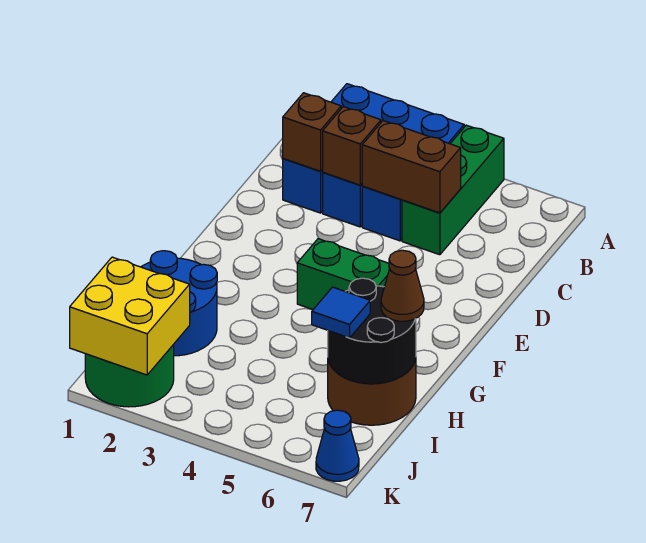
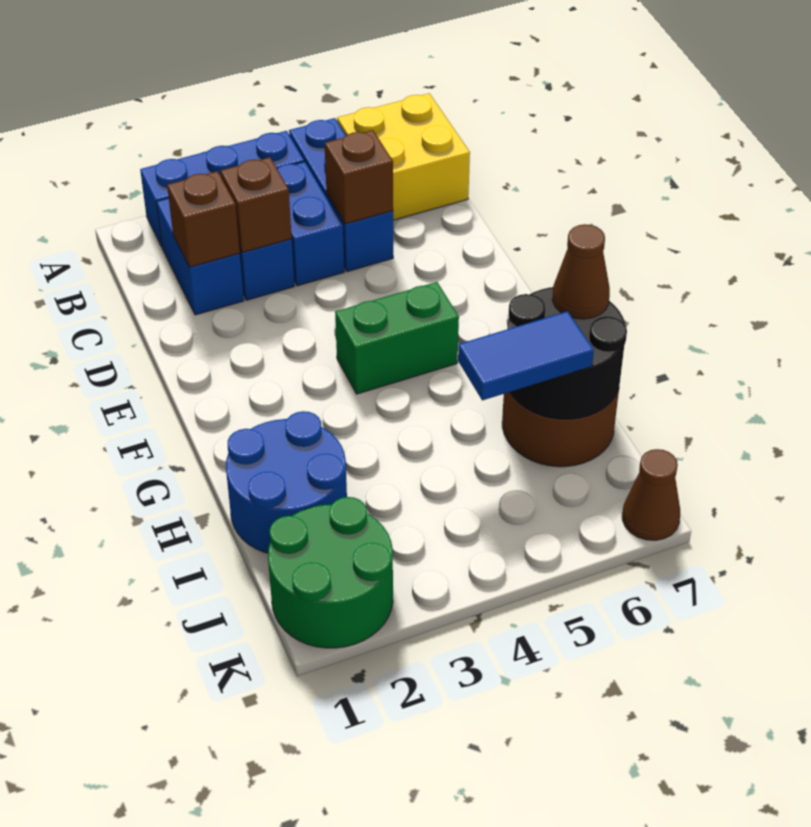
green 1x3 brick [402,125,504,255] -> blue 1x3 brick [289,118,393,272]
brown 1x2 brick [362,121,461,213] -> brown 1x1 brick [325,130,393,224]
blue 1x1 tile [312,287,370,338] -> blue 1x2 tile [458,311,594,400]
yellow 2x2 brick [70,257,190,375] -> yellow 2x2 brick moved to [337,93,470,220]
blue 1x1 cone [316,410,359,481] -> brown 1x1 cone [622,449,680,540]

